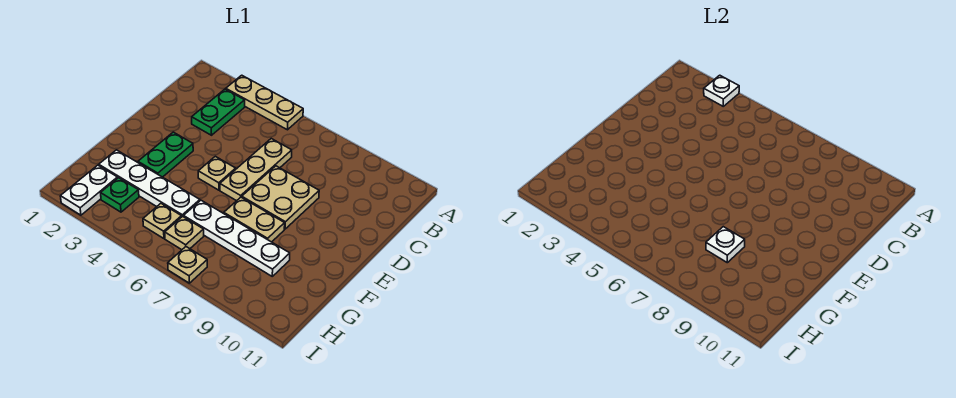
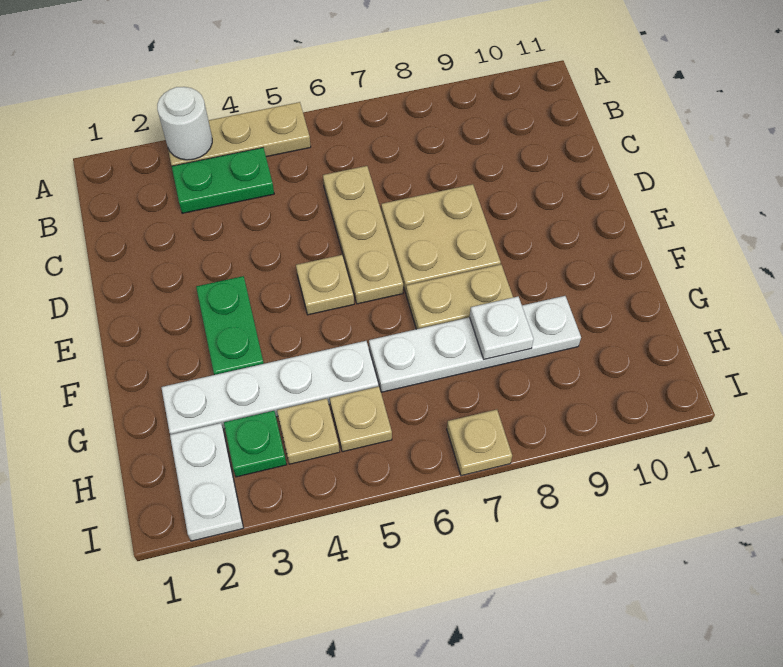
white 1x1 plate [704,75,739,106] -> white 1x1 round brick [157,87,212,160]
green 1x2 plate [192,89,245,135] -> green 1x2 plate turned to [172,148,274,213]
tan 1x1 plate [165,216,204,250] -> tan 1x1 plate moved to [277,399,340,464]

